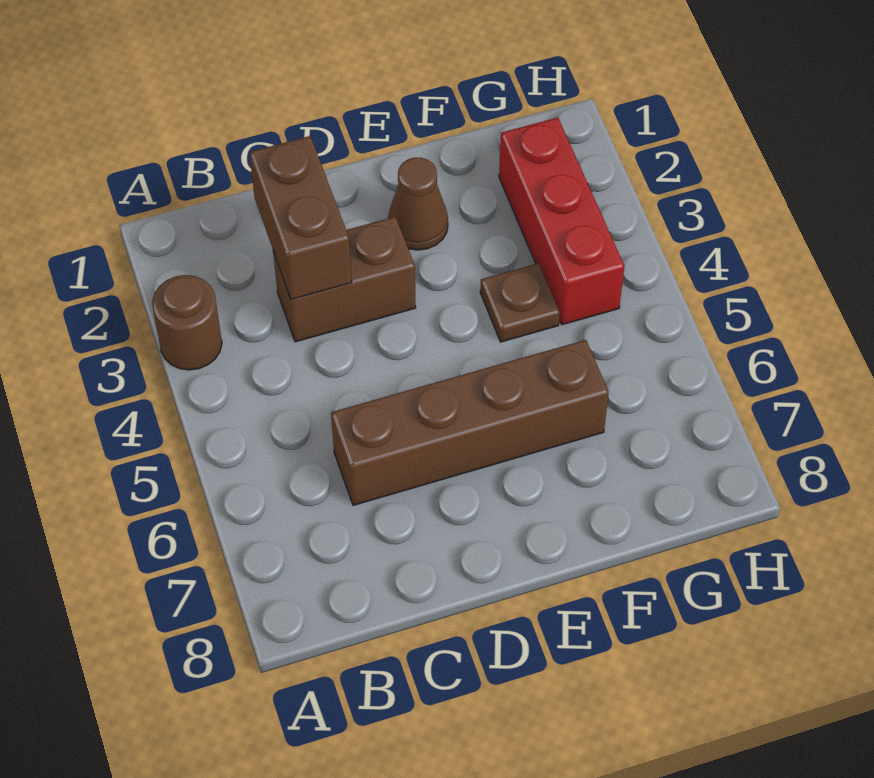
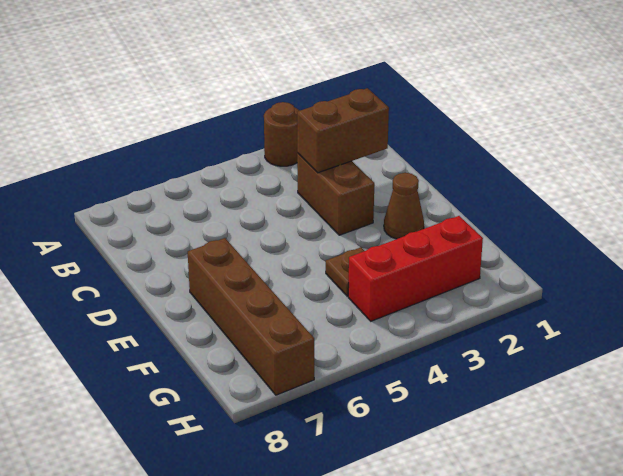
brown 1x4 brick [331,340,609,505] -> brown 1x4 brick moved to [188,238,314,395]

